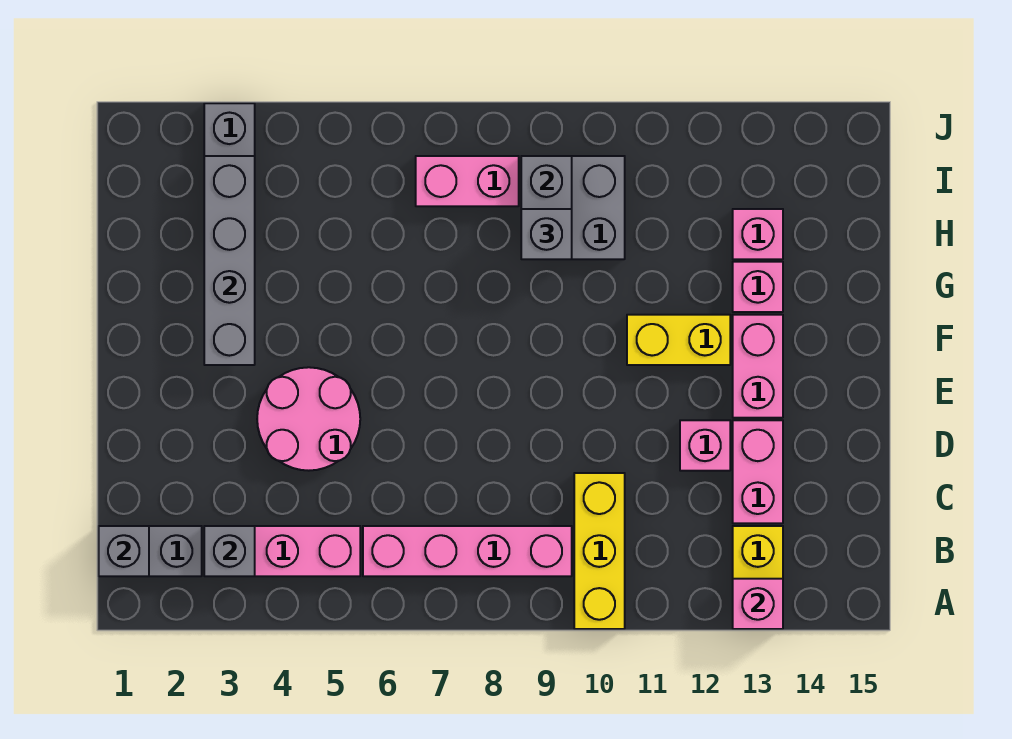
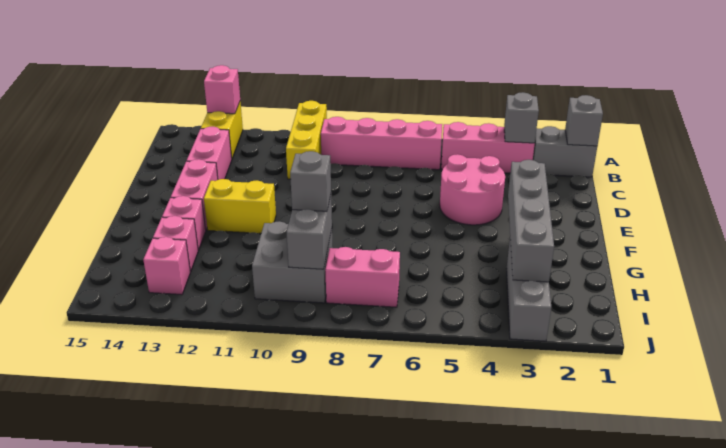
pink 1x1 brick [680,420,730,471] -> pink 1x1 brick moved to [143,237,190,295]

